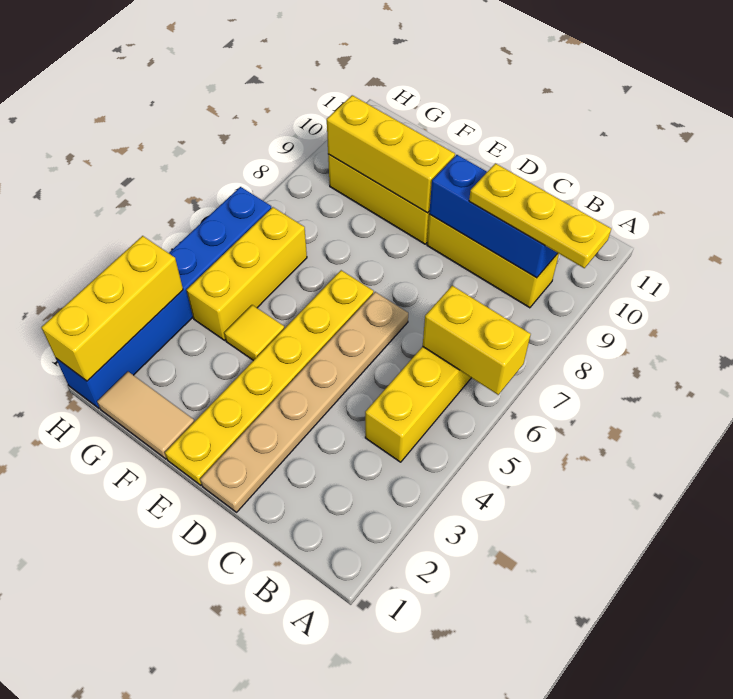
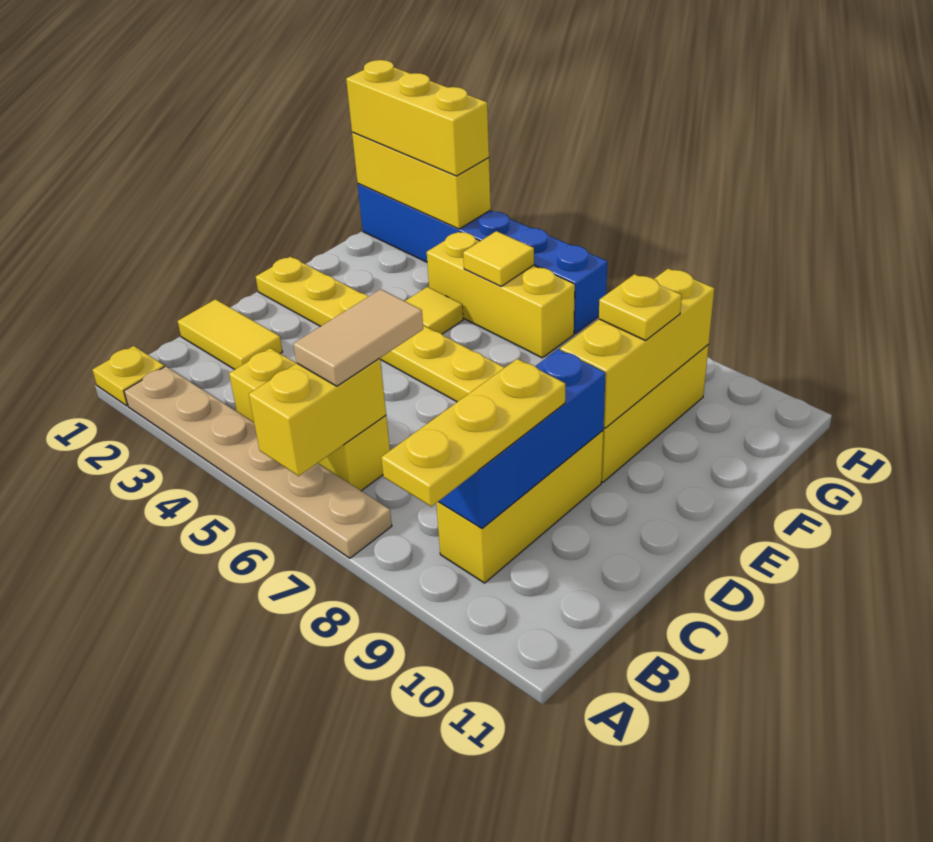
none -> yellow 1x1 plate [92,346,164,406]
none -> yellow 1x2 tile [178,299,282,369]
tan 1x6 plate [200,292,408,512] -> tan 1x6 plate moved to [124,366,392,558]
tan 1x2 tile [97,372,194,459] -> tan 1x2 tile moved to [293,289,423,386]
none -> yellow 1x1 plate [599,274,682,341]
none -> yellow 1x1 tile [463,231,534,286]
none -> yellow 1x3 brick [346,60,489,176]

